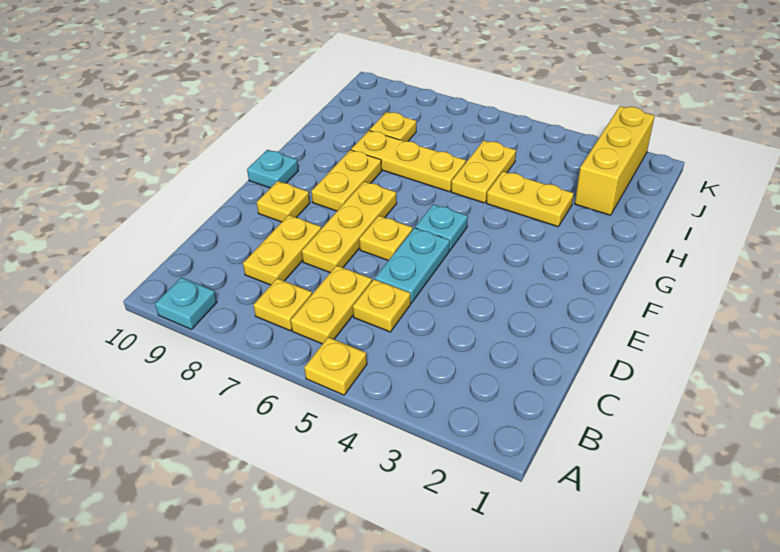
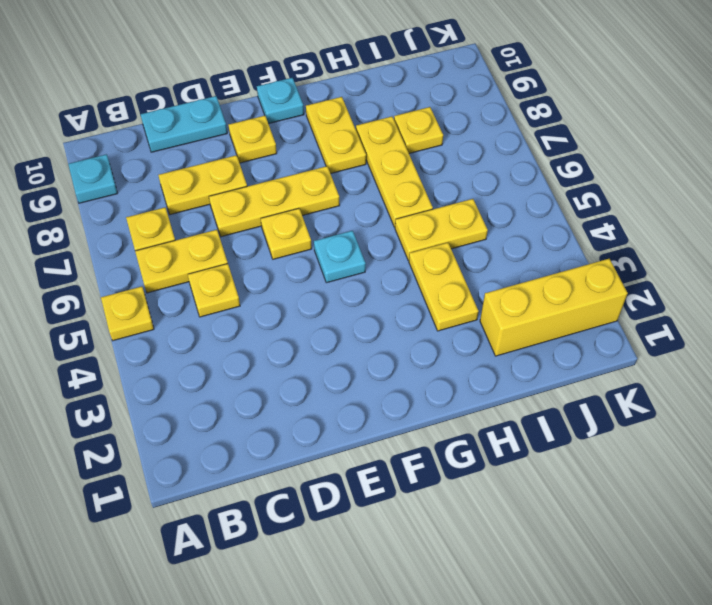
cyan 1x2 plate [375,228,450,303] -> cyan 1x2 plate moved to [141,96,227,152]
yellow 1x2 plate [311,150,382,211] -> yellow 1x2 plate turned to [306,97,366,174]

